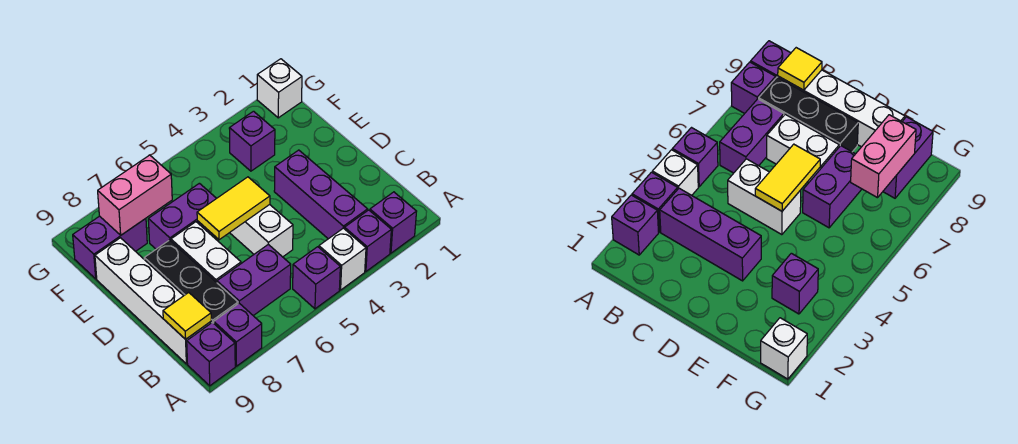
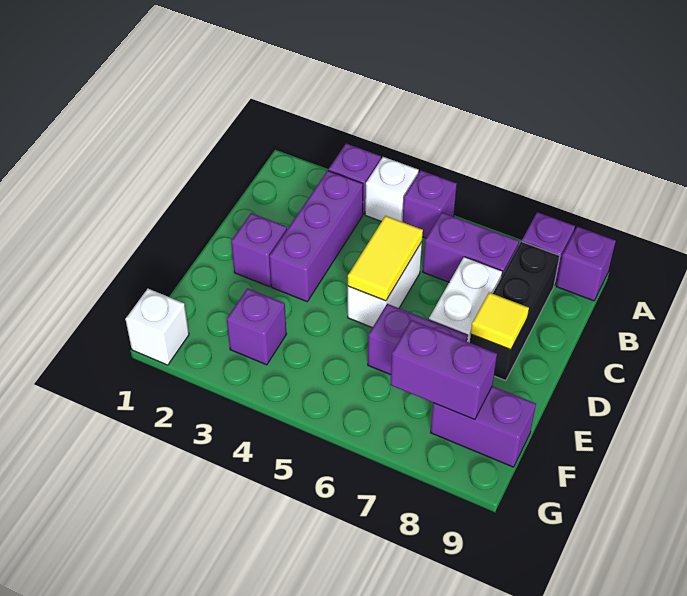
purple 1x1 brick [370,192,417,253] -> purple 1x1 brick moved to [231,213,287,287]
white 1x4 brick [95,238,211,364] -> none
yellow 1x1 tile [163,292,211,339] -> yellow 1x1 tile moved to [471,293,529,350]
yellow 1x2 tile [197,177,270,240] -> yellow 1x2 tile turned to [348,216,423,301]
pink 1x2 brick [98,155,172,235] -> purple 1x2 brick [390,320,497,420]

